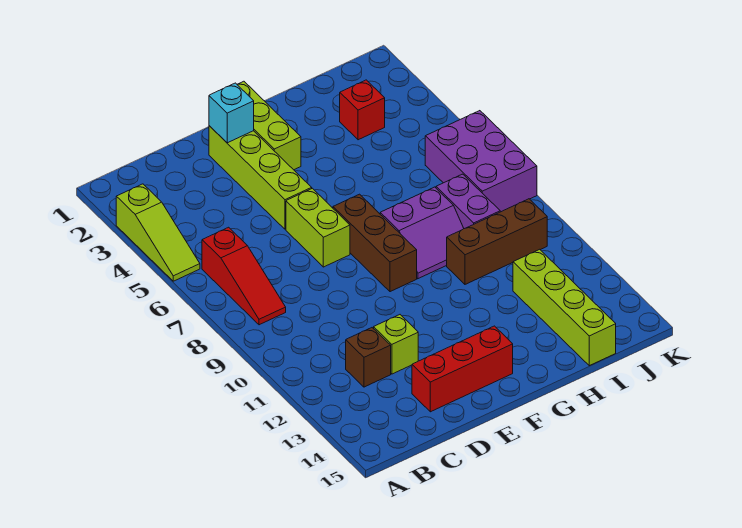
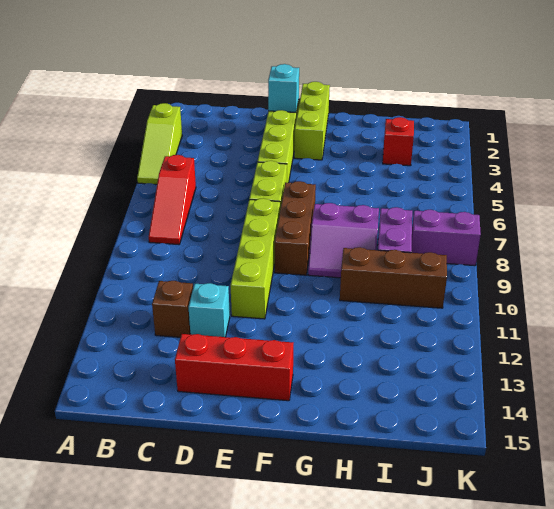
lime 1x1 brick [374,315,418,374] -> cyan 1x1 brick [189,283,230,337]
lime 1x4 brick [513,249,616,366] -> lime 1x4 brick moved to [231,198,280,319]
purple 2x3 brick [425,111,537,212] -> purple 1x2 brick [411,210,481,266]

